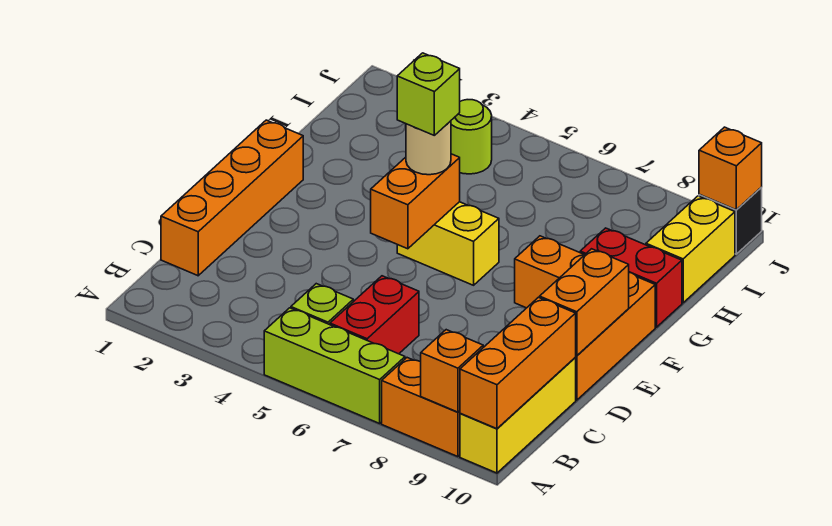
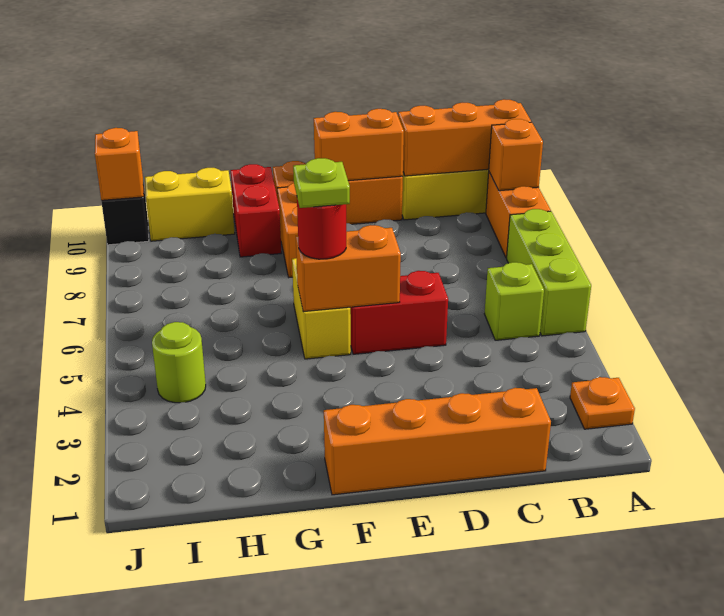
none -> orange 1x1 plate [570,377,635,429]
red 1x2 brick [330,276,419,354] -> red 1x2 brick moved to [350,271,448,354]
tan 1x1 round brick [406,121,451,175] -> red 1x1 round brick [297,199,346,259]
lime 1x1 brick [397,53,460,135] -> lime 1x1 plate [293,158,350,208]

